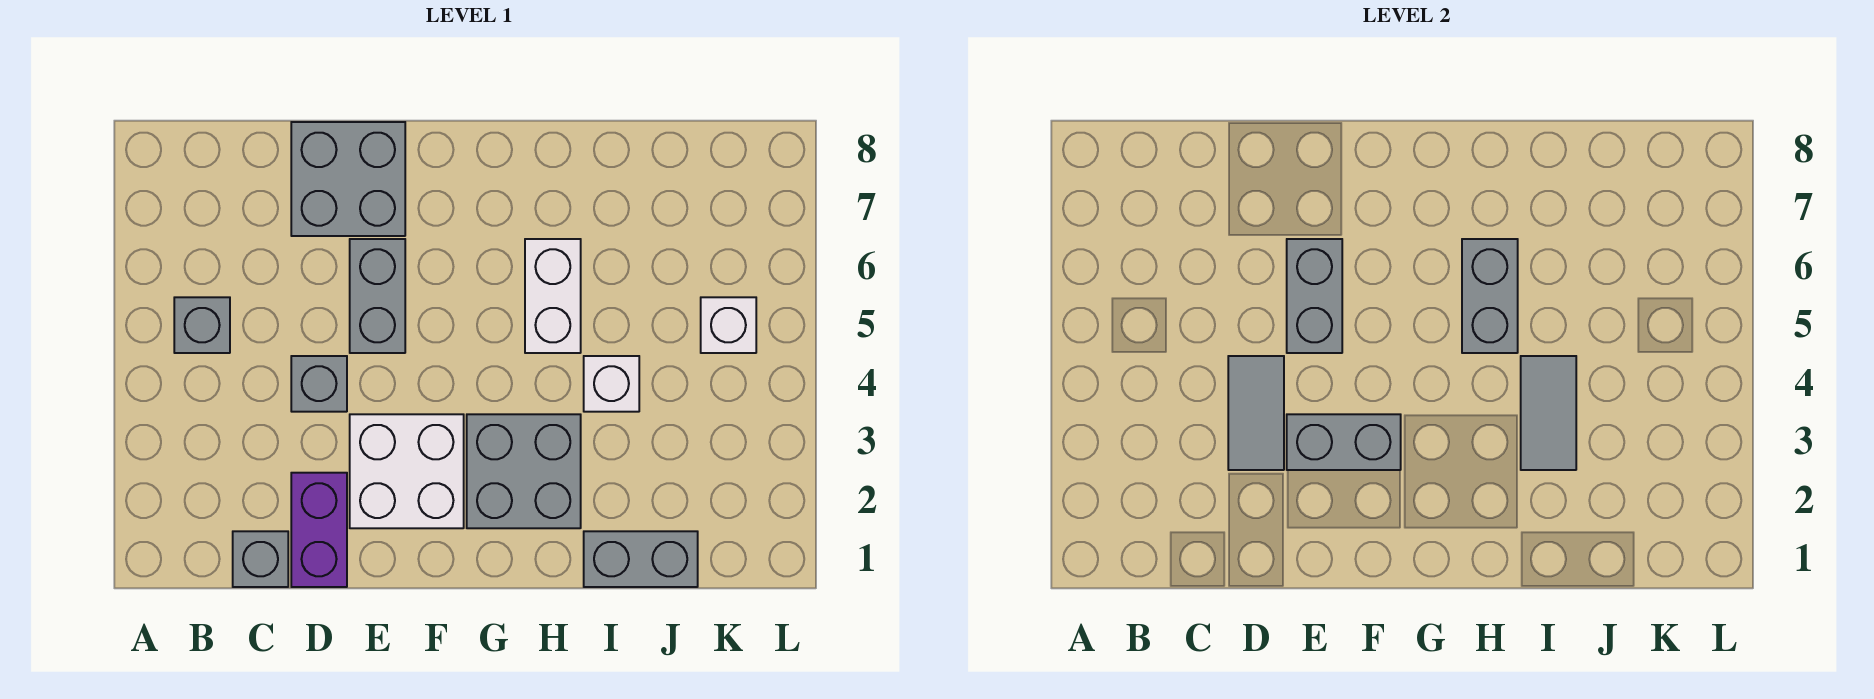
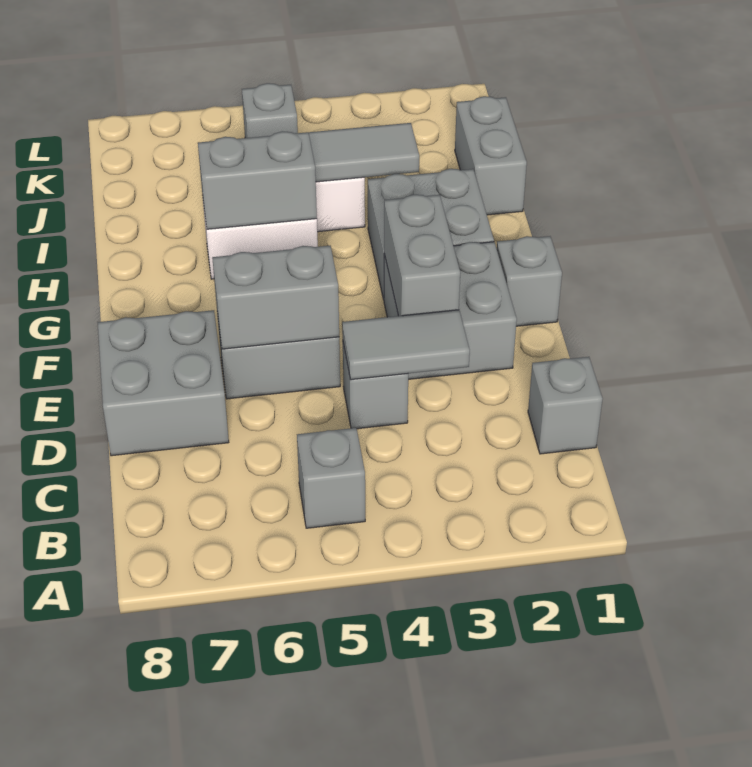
purple 1x2 brick [291,473,347,587] -> none
white 2x2 brick [350,414,464,528] -> grey 2x2 brick [384,242,517,379]
none -> grey 1x1 brick [497,236,562,326]
white 1x1 brick [701,297,756,353] -> grey 1x1 brick [242,83,298,138]

